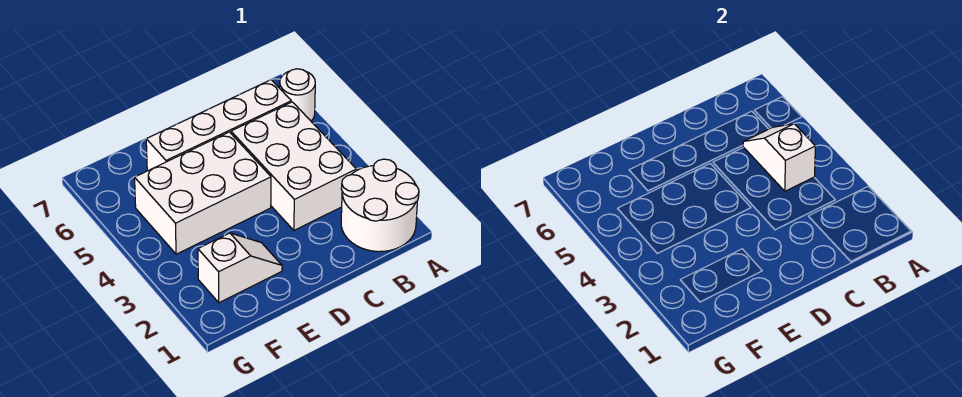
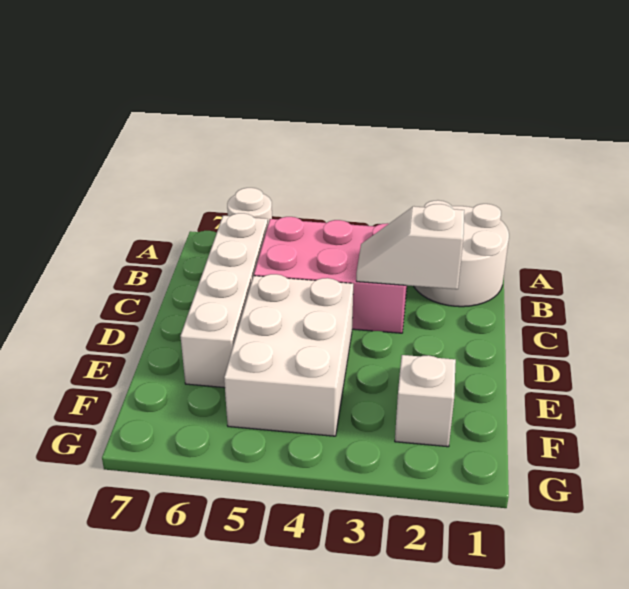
white 2x3 brick [231,102,356,230] -> pink 2x3 brick [254,217,407,333]
white 1x2 slope [743,124,815,191] -> white 1x2 slope moved to [356,204,464,289]

